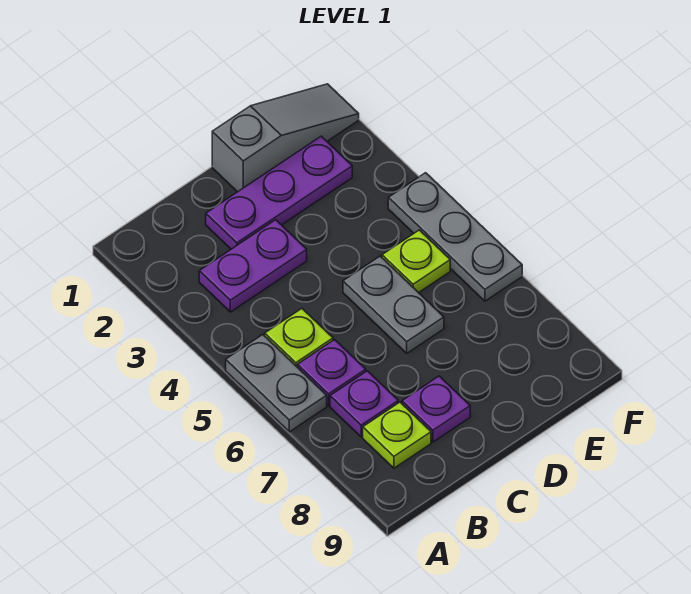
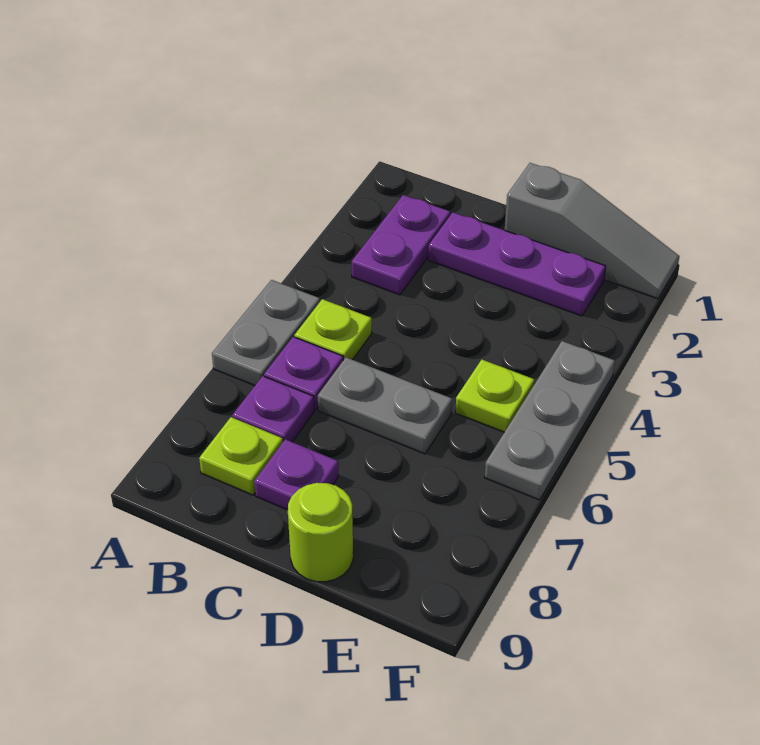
purple 1x2 plate [199,220,307,312] -> purple 1x2 plate turned to [352,195,450,295]
grey 1x2 plate [343,256,444,353] -> grey 1x2 plate turned to [318,357,452,454]
none -> lime 1x1 round brick [288,483,353,582]

